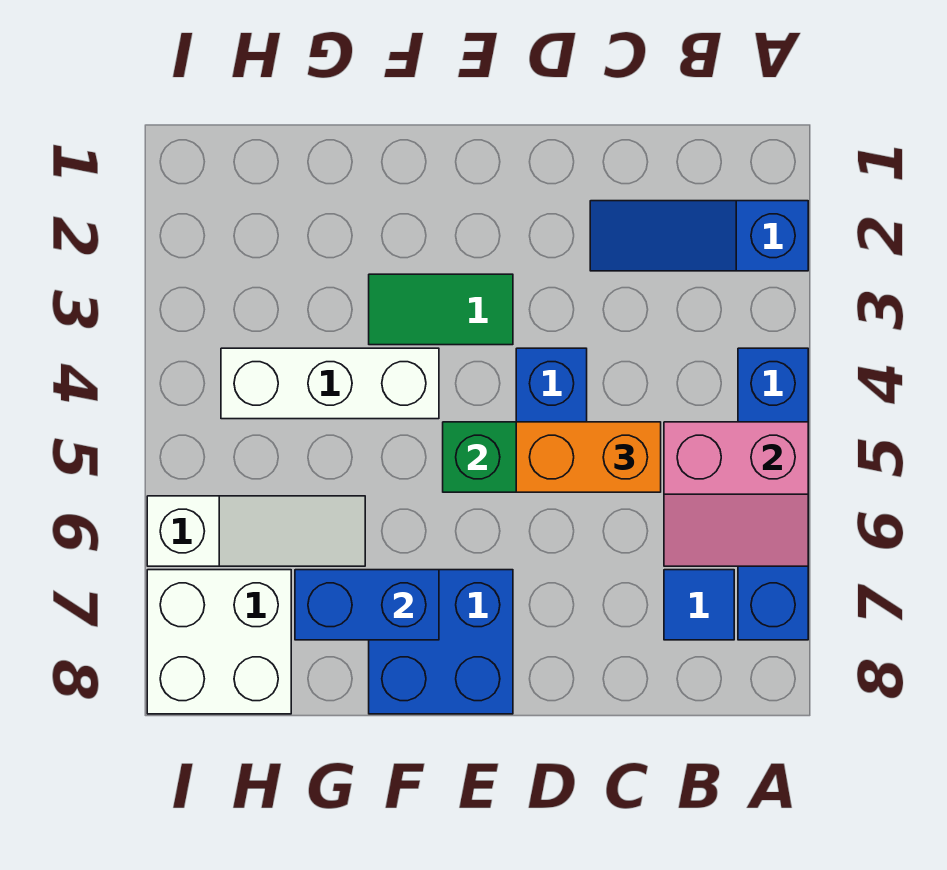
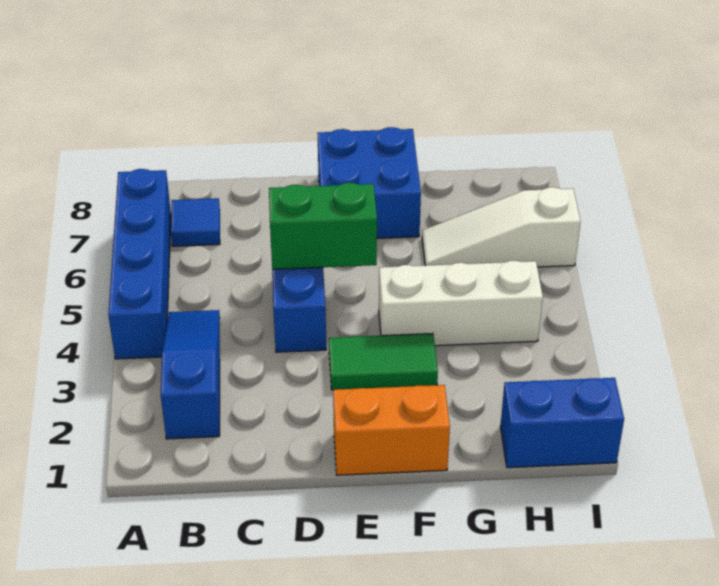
blue 1x3 slope [590,201,808,271] -> blue 1x3 slope turned to [161,310,220,439]
pink 2x2 slope [664,422,808,566] -> none
orange 1x2 brick [516,422,661,492] -> orange 1x2 brick moved to [333,385,450,475]
blue 1x2 brick [295,570,439,640] -> blue 1x2 brick moved to [500,378,624,468]
white 2x2 brick [147,570,291,714] -> none

